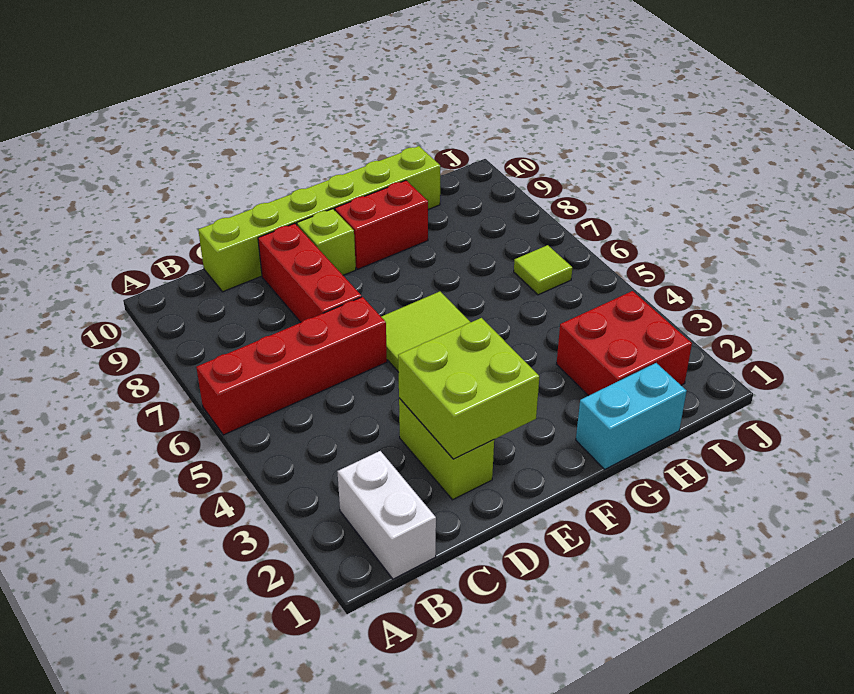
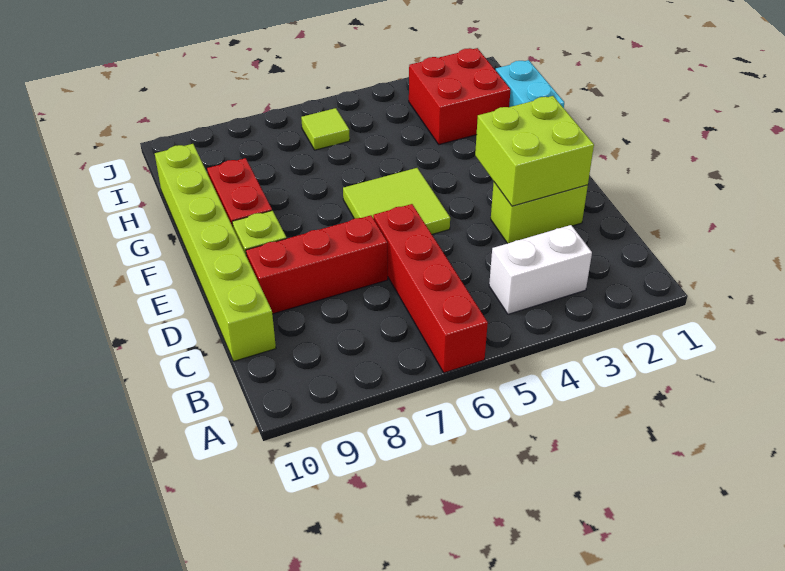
white 1x2 brick [337,451,436,579] -> white 1x2 brick moved to [489,225,592,314]

